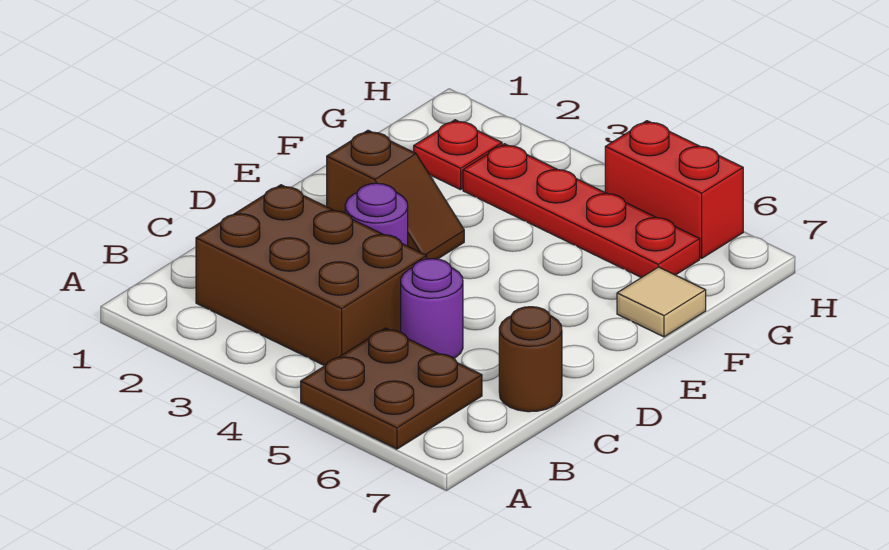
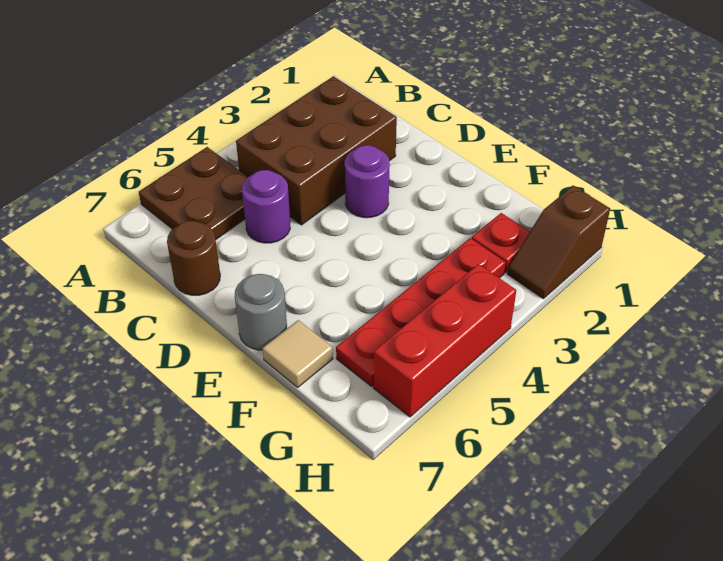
brown 1x2 slope [327,130,464,259] -> brown 1x2 slope moved to [507,186,610,299]
none -> grey 1x1 round brick [235,274,287,350]
red 1x2 brick [605,121,743,258] -> red 1x3 brick [373,264,516,417]

